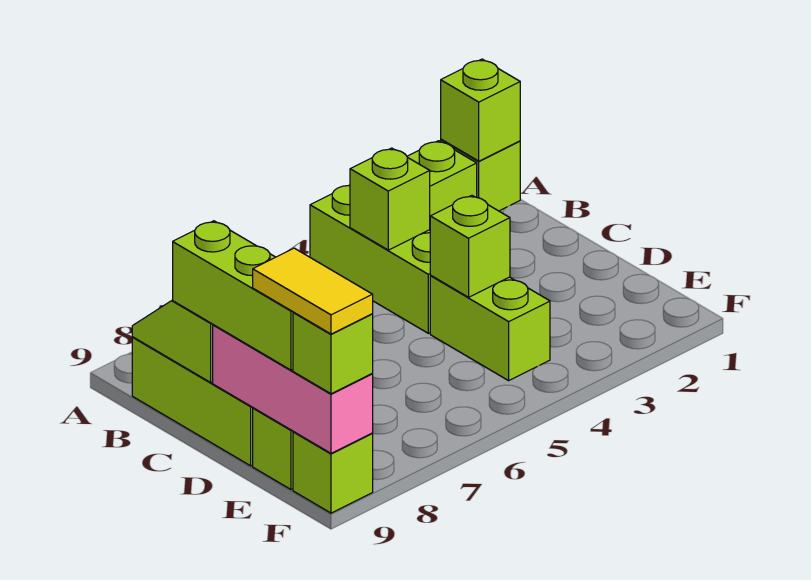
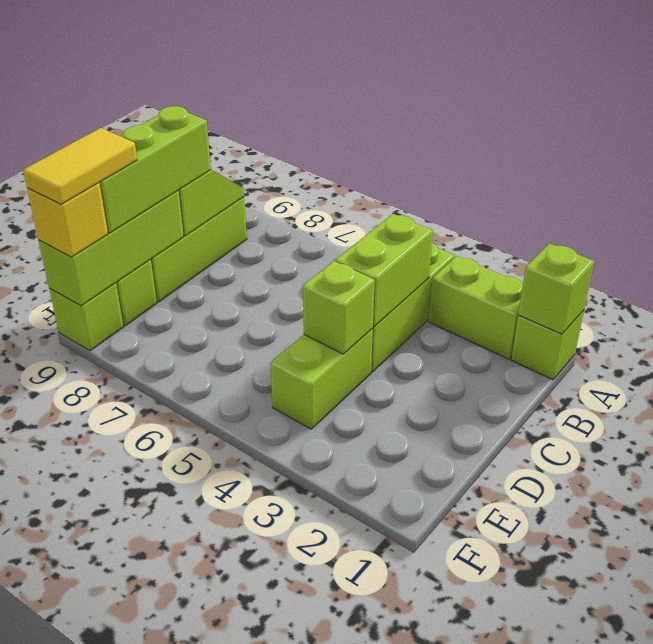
lime 1x1 brick [350,148,430,250] -> lime 1x2 brick [335,214,433,327]
pink 1x3 brick [213,325,373,453] -> lime 1x3 brick [39,191,184,306]
lime 1x1 brick [293,312,373,394] -> yellow 1x1 brick [27,183,108,257]

